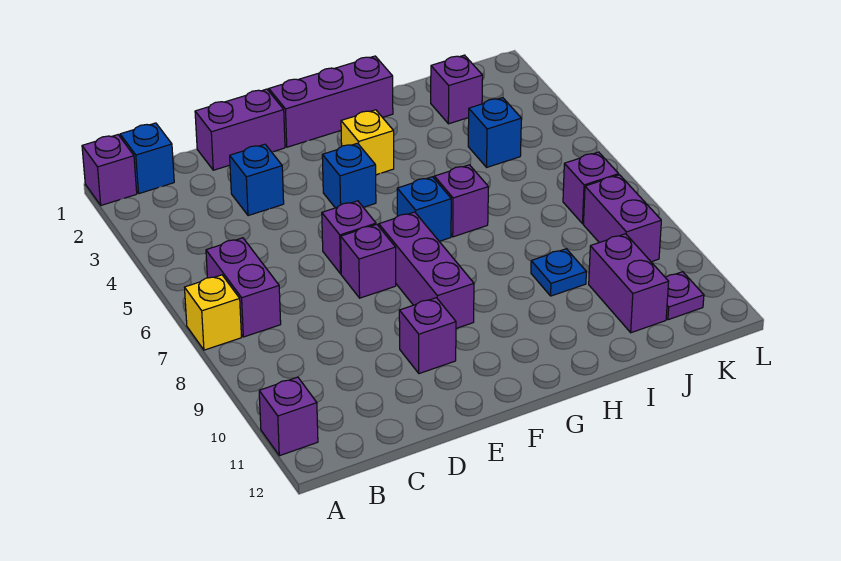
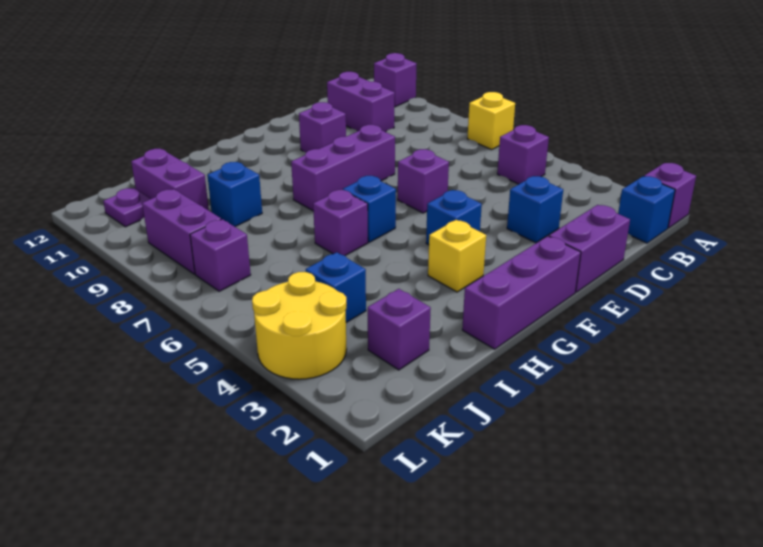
purple 1x2 brick [206,238,281,337] -> purple 1x2 brick moved to [327,72,395,132]
purple 1x1 brick [341,224,396,298] -> purple 1x1 brick moved to [497,125,549,184]
purple 1x3 brick [379,212,474,328] -> purple 1x3 brick turned to [291,125,395,211]
blue 1x1 plate [531,249,586,296] -> blue 1x1 brick [207,162,262,227]
none -> yellow 2x2 round brick [252,272,347,379]

